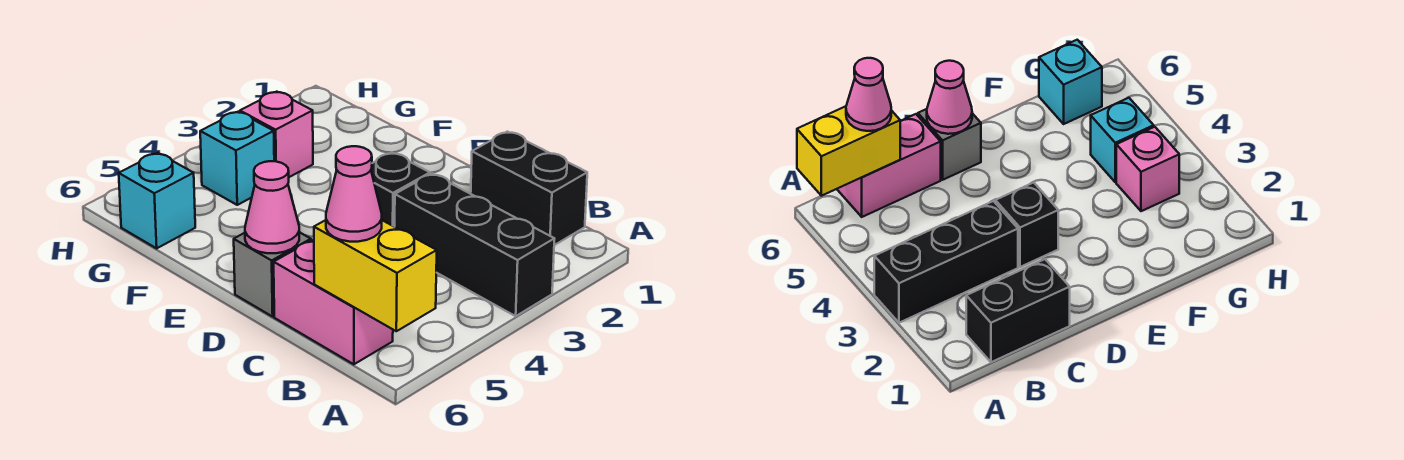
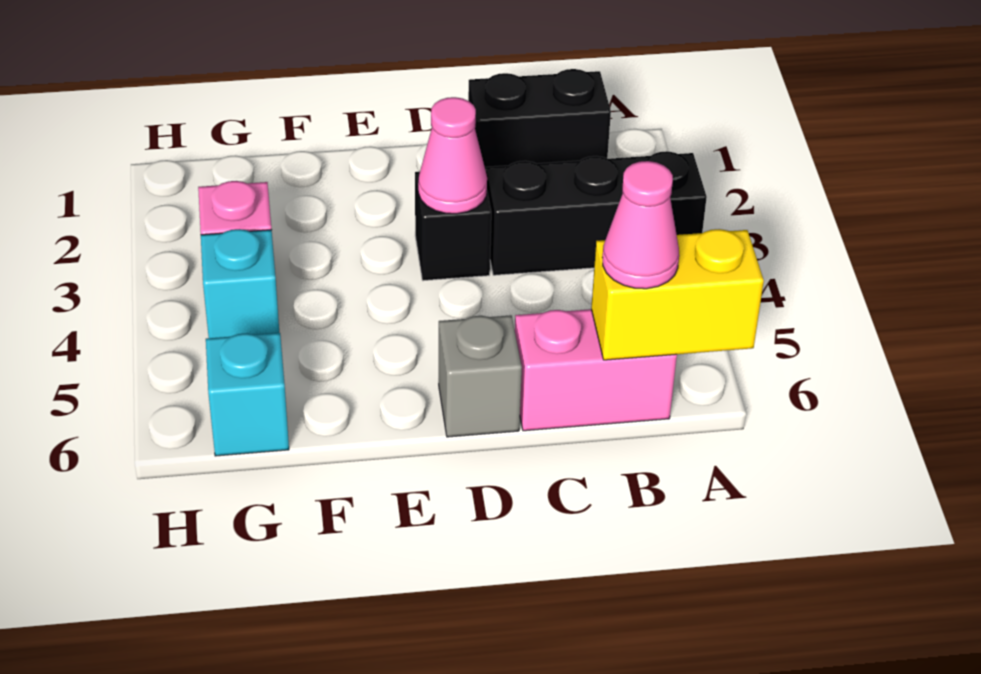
pink 1x1 cone [245,161,299,253] -> pink 1x1 cone moved to [418,97,487,214]

